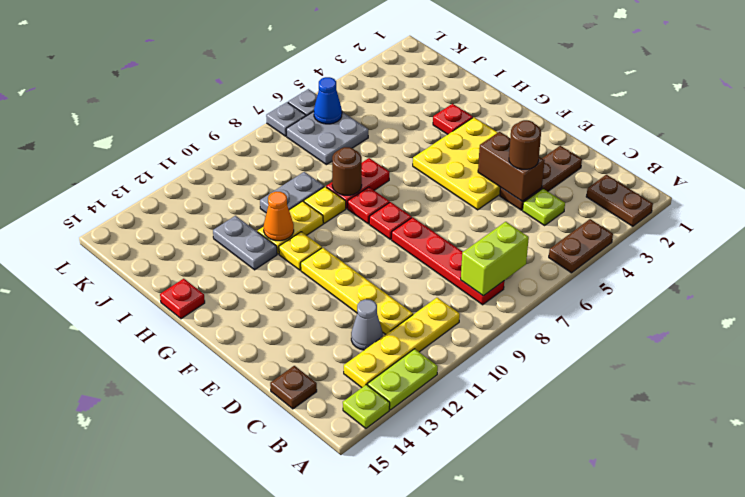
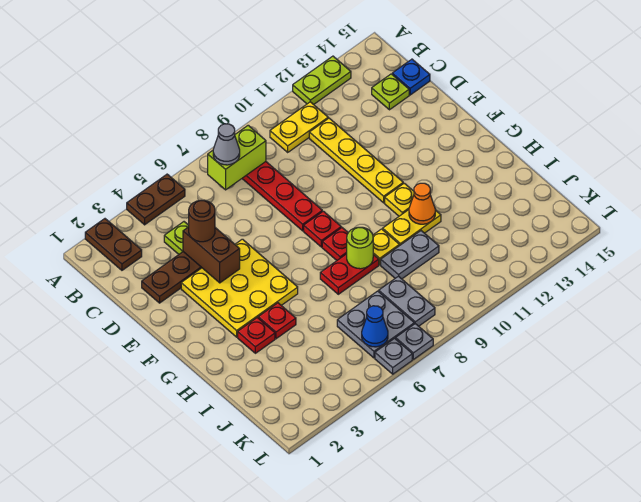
lime 1x1 plate [343,384,390,428] -> lime 1x1 plate moved to [372,74,409,110]
yellow 1x4 plate [344,298,460,388] -> yellow 1x2 plate [270,102,328,152]
grey 1x1 cone [351,299,383,350] -> grey 1x1 cone moved to [213,124,240,165]
brown 1x1 plate [270,366,317,409] -> blue 1x1 plate [392,59,430,95]
brown 1x1 round brick [332,147,362,195] -> lime 1x1 round brick [347,227,373,269]
grey 1x2 plate [213,216,277,270] -> grey 1x2 plate moved to [379,276,435,326]
red 1x1 plate [160,279,205,319] -> red 1x1 plate moved to [258,303,296,339]

